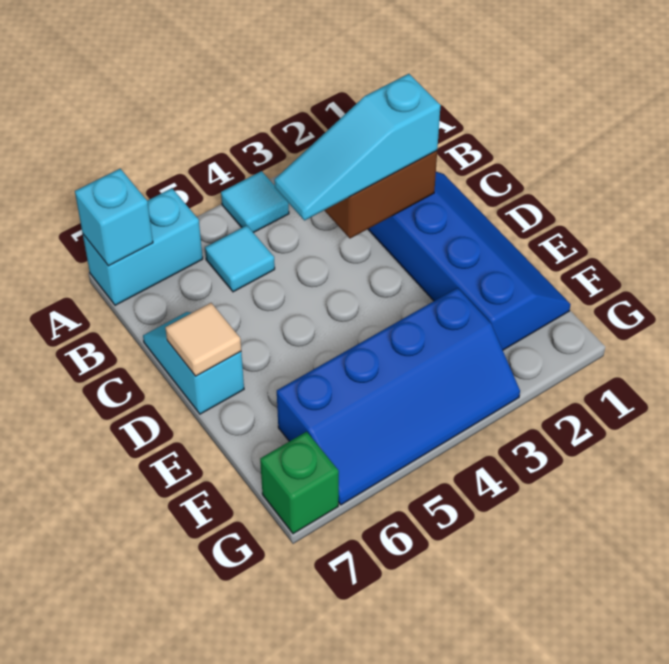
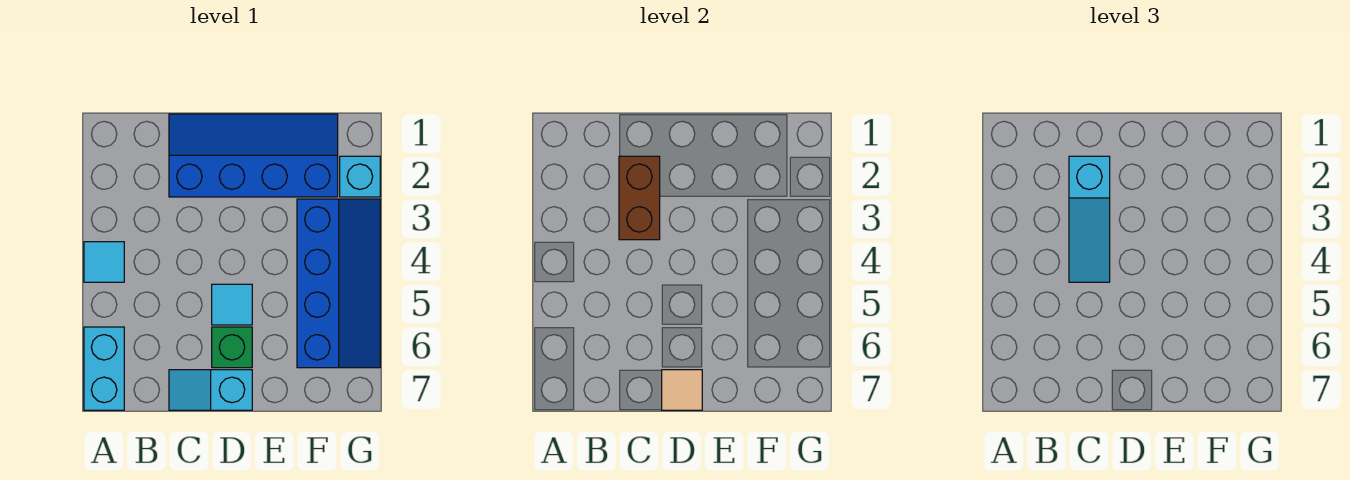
cyan 1x1 brick [75,169,153,266] -> cyan 1x1 brick moved to [340,156,380,197]
cyan 1x1 tile [205,225,275,292] -> cyan 1x1 tile moved to [212,284,252,325]
green 1x1 brick [260,432,339,534] -> green 1x1 brick moved to [212,327,252,368]

